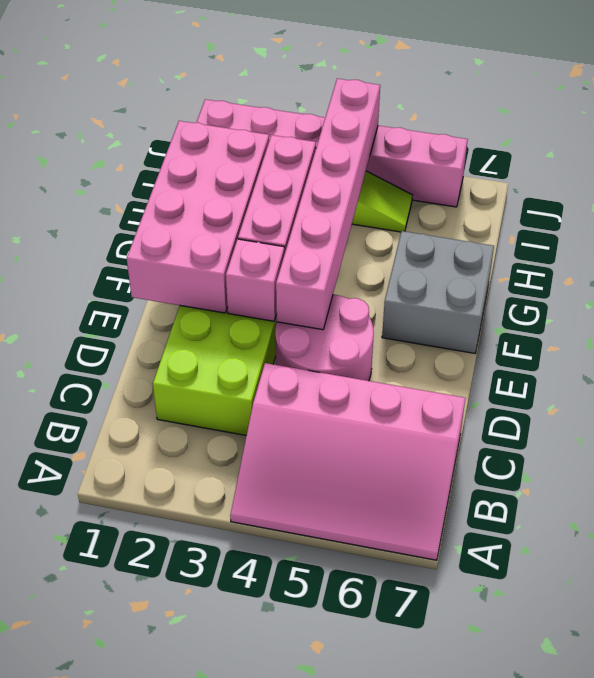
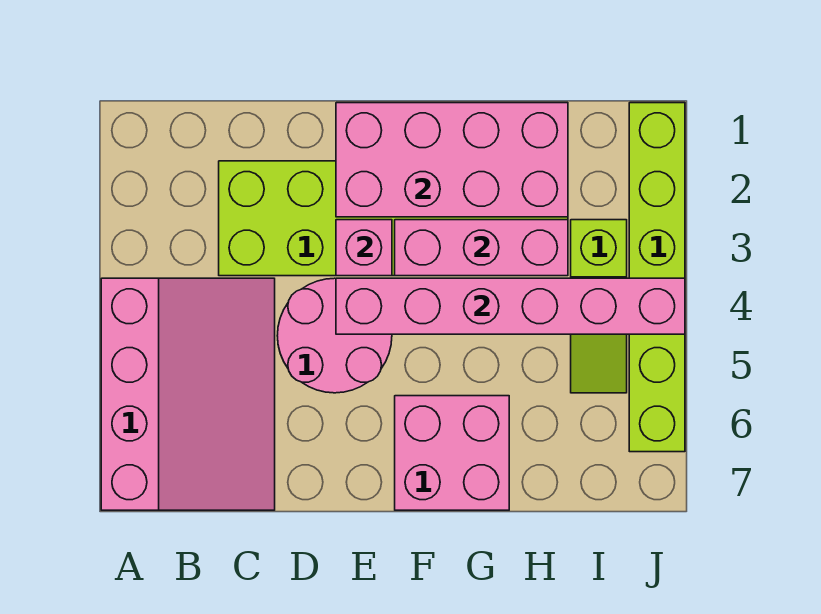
pink 3x4 slope [230,363,465,560] -> pink 3x4 slope turned to [101,278,275,510]
grey 2x2 brick [382,231,494,353] -> pink 2x2 brick [395,396,509,510]
pink 1x6 brick [196,99,468,207] -> lime 1x6 brick [629,103,685,452]

